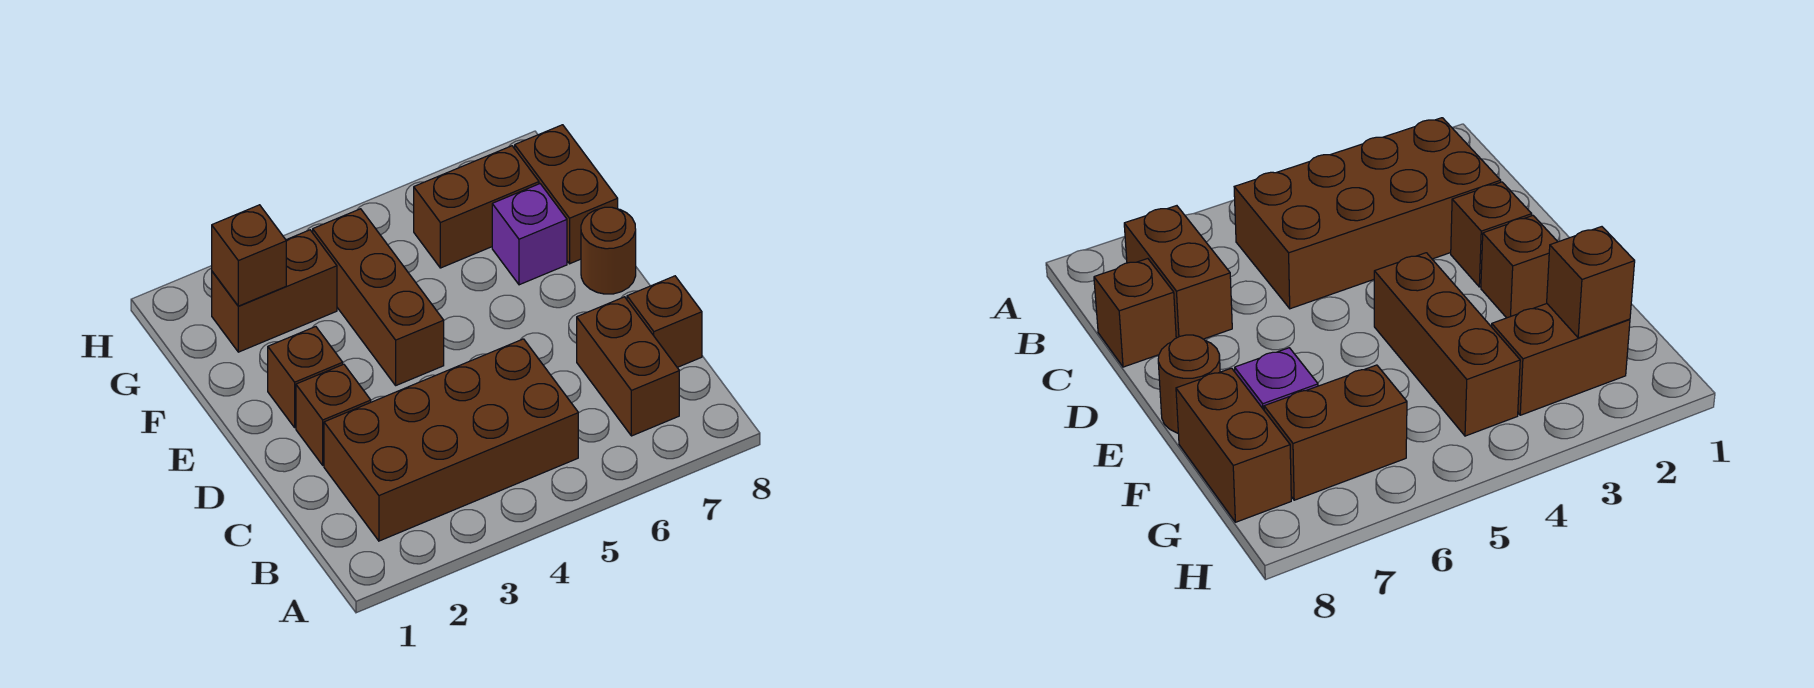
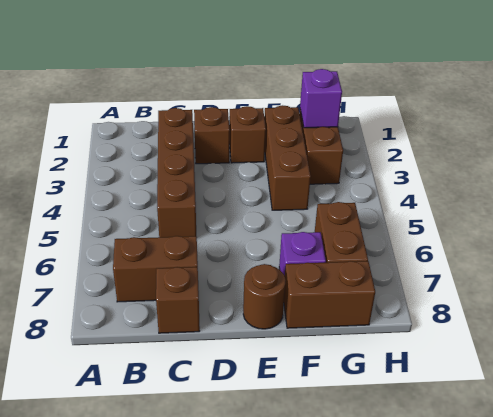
brown 2x4 brick [324,339,578,541] -> brown 1x4 brick [157,108,196,237]
brown 1x3 brick [313,209,444,385] -> brown 1x3 brick turned to [264,105,311,210]
brown 1x1 brick [212,205,286,306] -> purple 1x1 brick [300,69,342,128]

